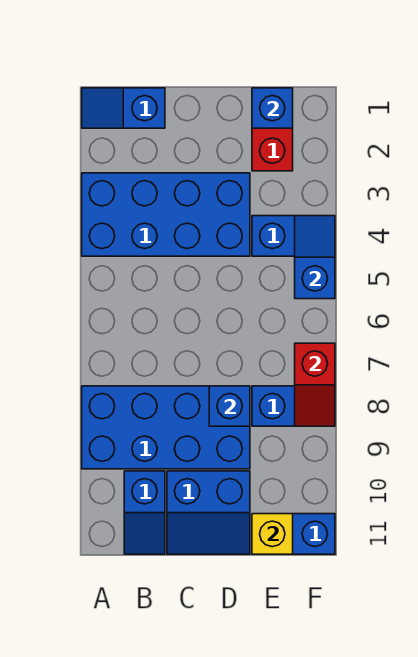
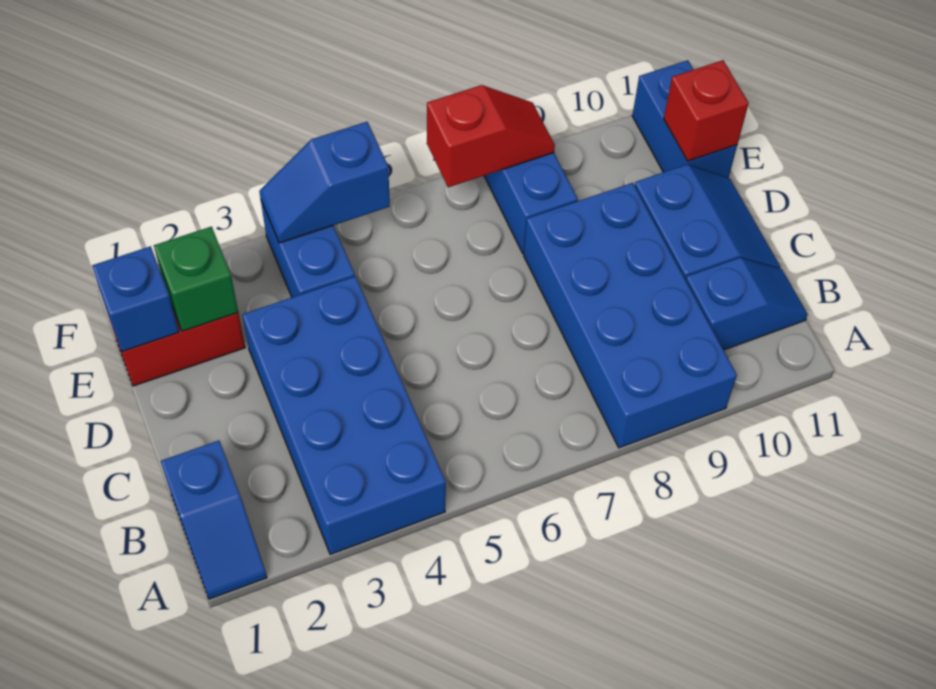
blue 1x1 brick [209,386,250,426] -> none
none -> green 1x1 brick [154,227,238,331]
yellow 1x1 brick [252,514,293,554] -> red 1x1 brick [664,60,749,161]

